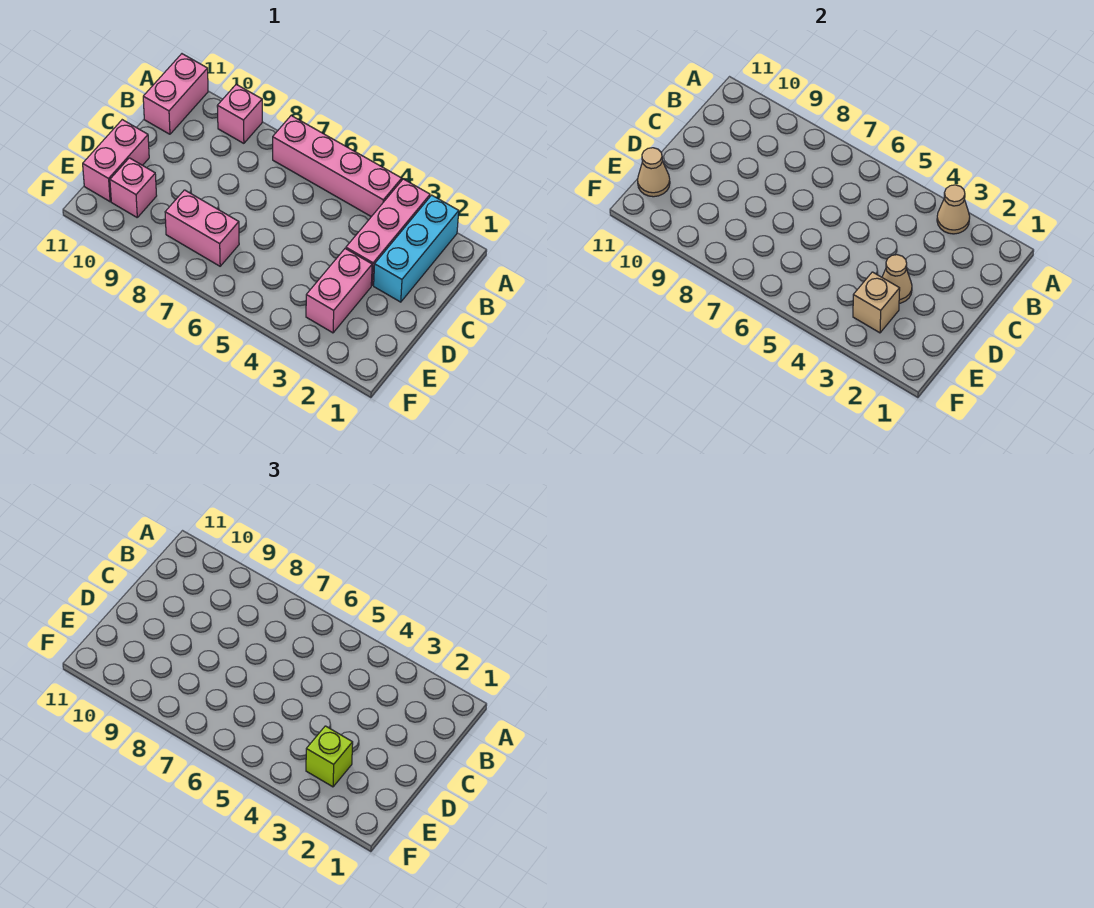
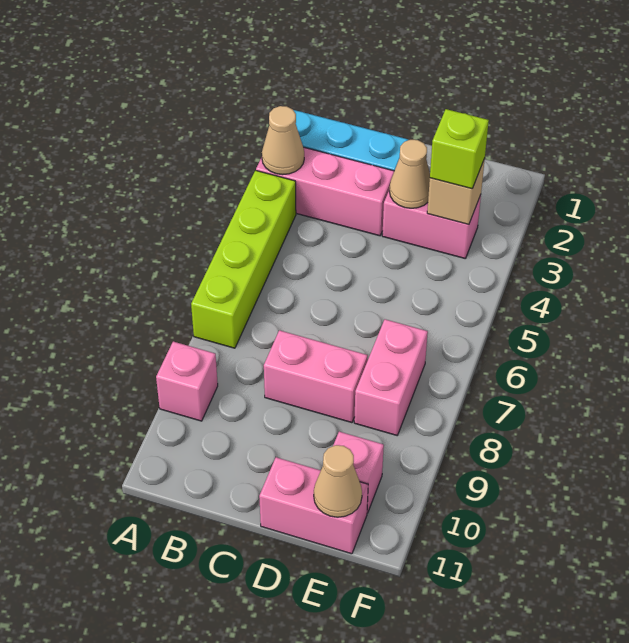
pink 1x4 brick [273,116,402,217] -> lime 1x4 brick [191,170,296,348]
pink 1x2 brick [143,54,208,134] -> pink 1x2 brick moved to [264,330,368,423]

